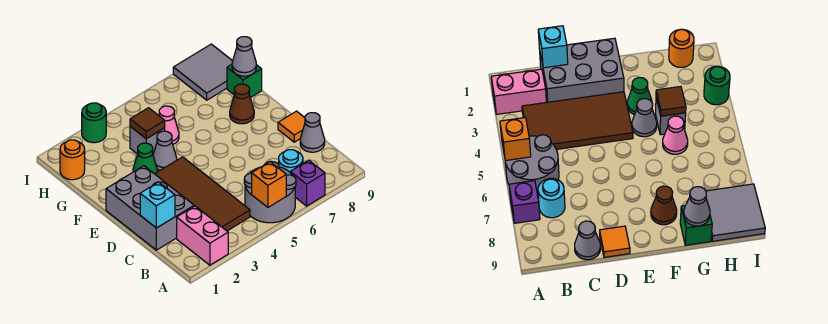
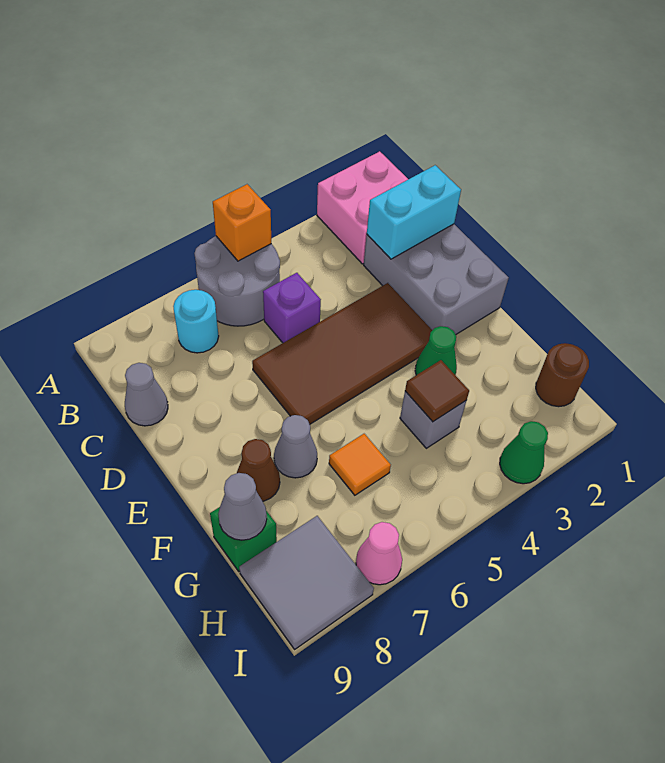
pink 1x2 brick [177,206,228,265] -> pink 2x2 brick [317,151,408,264]
purple 1x1 brick [290,160,325,206] -> purple 1x1 brick moved to [263,273,321,343]
brown 2x4 tile [155,157,250,231] -> brown 2x4 tile turned to [252,283,432,424]
cyan 1x1 brick [140,182,175,228] -> cyan 1x2 brick [367,165,461,259]
orange 1x1 tile [278,111,305,142] -> orange 1x1 tile moved to [329,434,391,495]
grey 1x1 cone [153,131,177,170] -> grey 1x1 cone moved to [274,415,317,478]
pink 1x1 cone [159,106,179,144] -> pink 1x1 cone moved to [356,522,402,585]
orange 1x1 round brick [60,140,85,180] -> brown 1x1 round brick [536,343,589,407]
green 1x1 round brick [82,103,106,143] -> green 1x1 cone [500,421,548,484]

